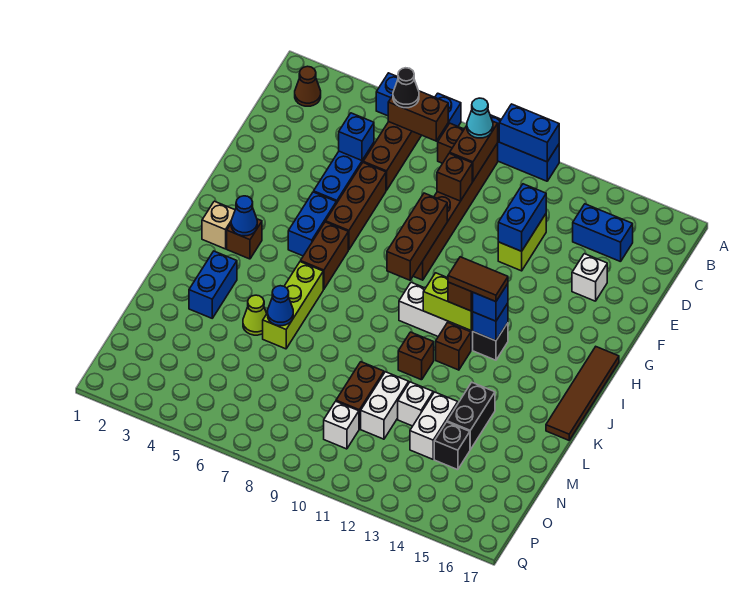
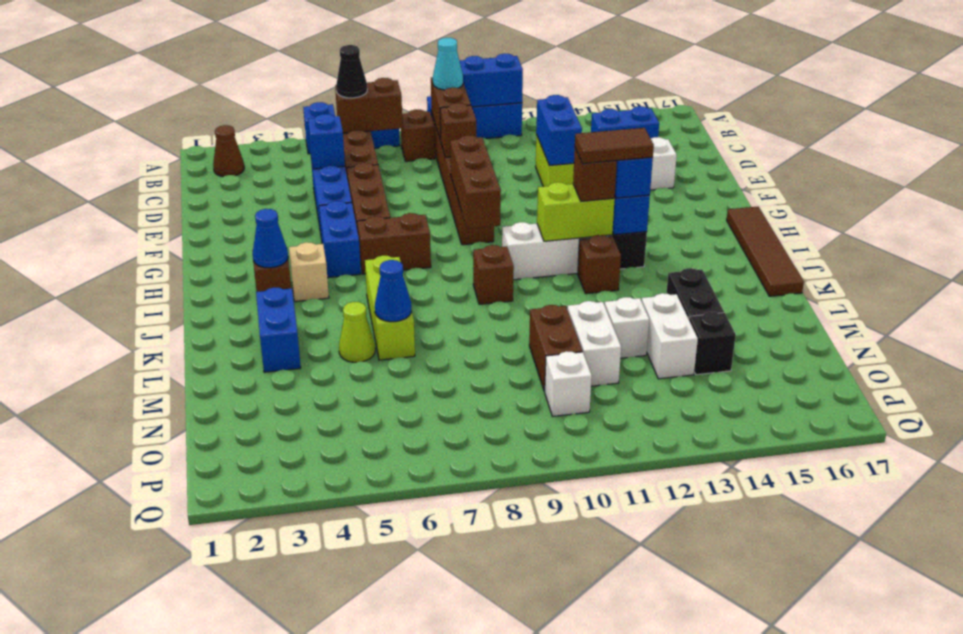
brown 1x2 brick [300,222,348,289] -> brown 1x2 brick turned to [357,213,431,274]
tan 1x1 brick [202,201,235,249] -> tan 1x1 brick moved to [289,242,329,302]
brown 1x1 brick [398,332,434,380] -> brown 1x1 brick moved to [473,245,514,304]

